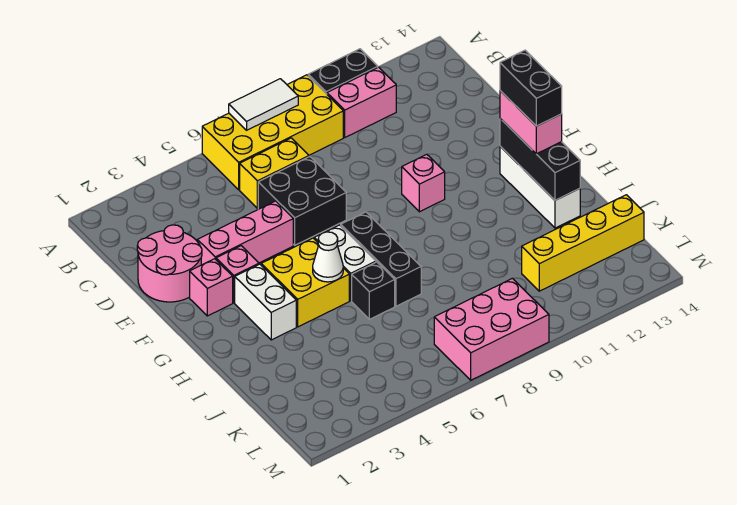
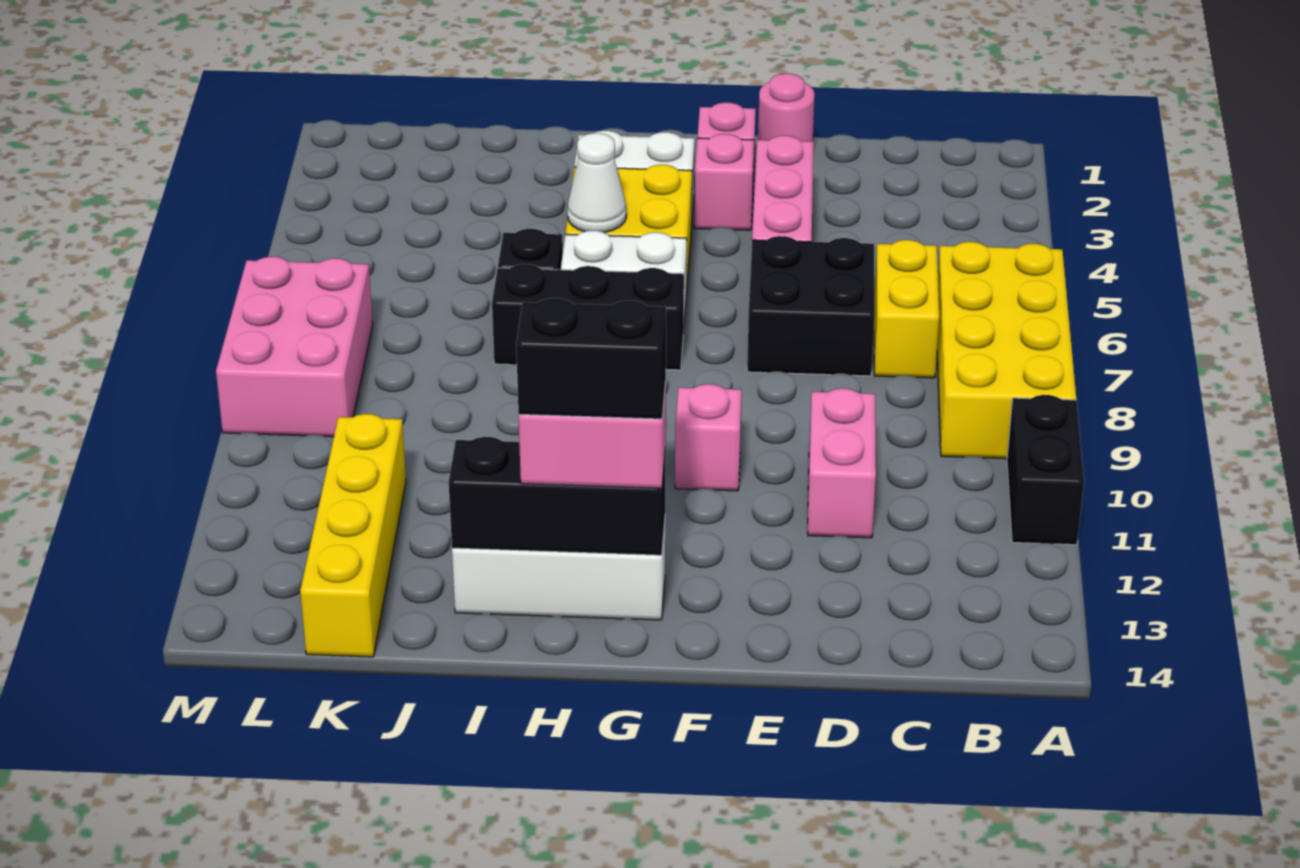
white 1x2 tile [229,79,298,130] -> none
pink 1x2 brick [327,67,396,137] -> pink 1x2 brick moved to [808,388,876,538]
pink 2x2 round brick [137,225,202,302] -> pink 1x1 round brick [758,74,815,141]

